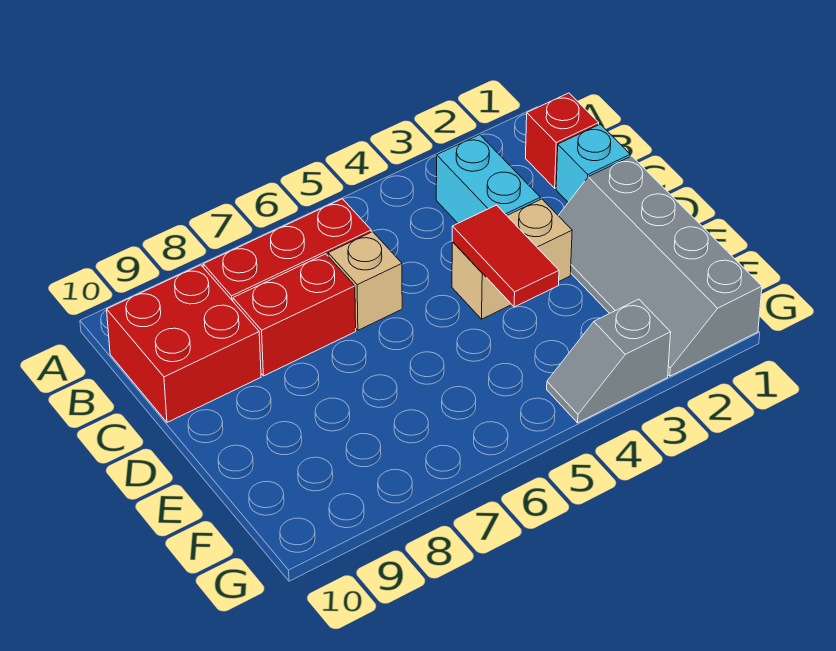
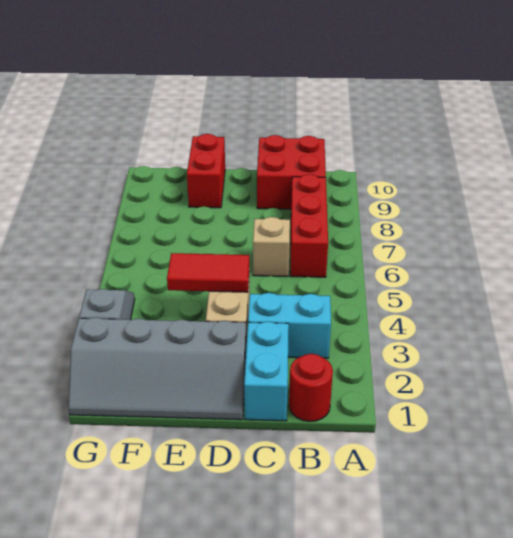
red 1x1 brick [525,93,599,188] -> red 1x1 round brick [289,354,333,421]
cyan 1x1 brick [556,124,630,202] -> cyan 1x2 brick [244,322,289,421]
red 1x2 brick [233,254,356,376] -> red 1x2 brick moved to [187,134,225,208]
grey 2x4 slope [558,156,762,376] -> grey 2x4 slope turned to [69,317,246,420]

